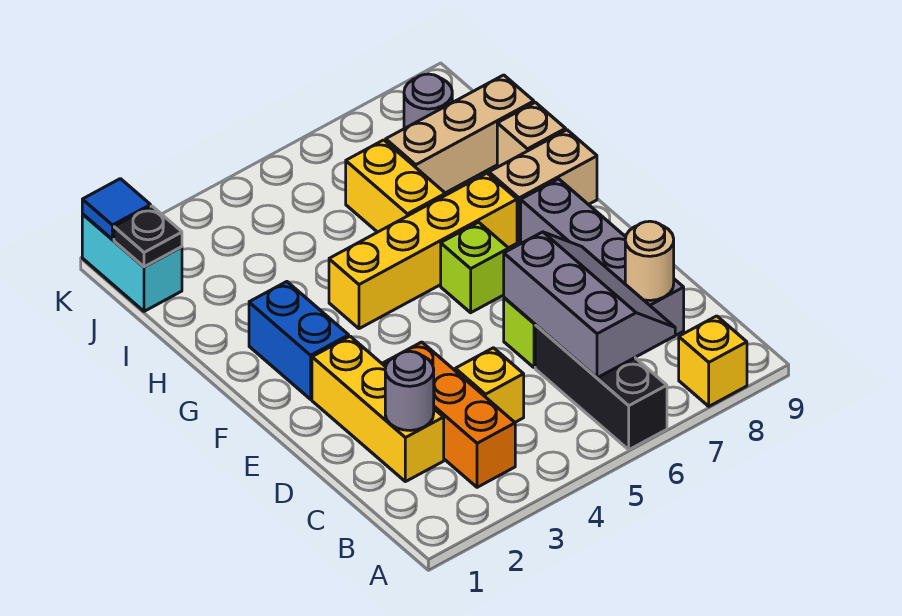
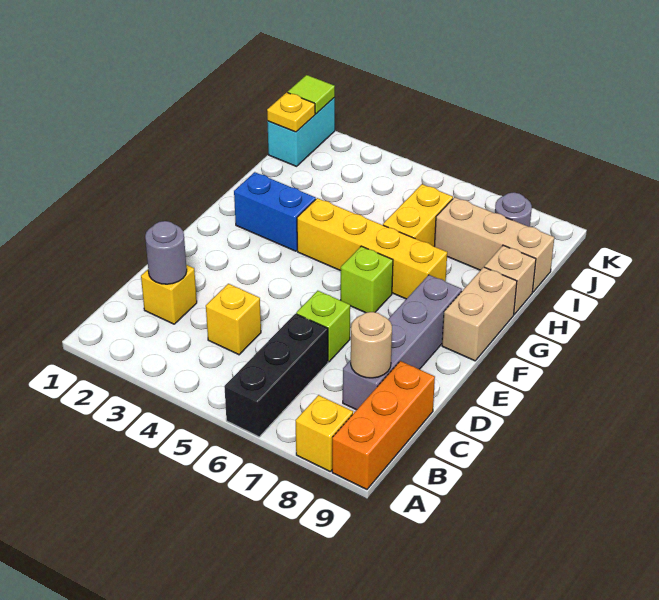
orange 1x3 brick [384,342,515,487] -> orange 1x3 brick moved to [332,361,435,489]
grey 2x3 slope [504,232,675,378] -> none
yellow 1x3 brick [312,336,444,482] -> yellow 1x1 brick [141,265,197,324]
blue 1x2 brick [249,282,349,399] -> blue 1x2 brick turned to [234,172,316,251]
tan 1x2 brick [489,130,597,242] -> tan 1x2 brick turned to [442,267,517,361]
black 1x1 plate [114,206,182,267] -> yellow 1x1 plate [267,92,315,132]
blue 1x1 tile [82,179,151,239] -> lime 1x1 tile [288,75,335,114]

